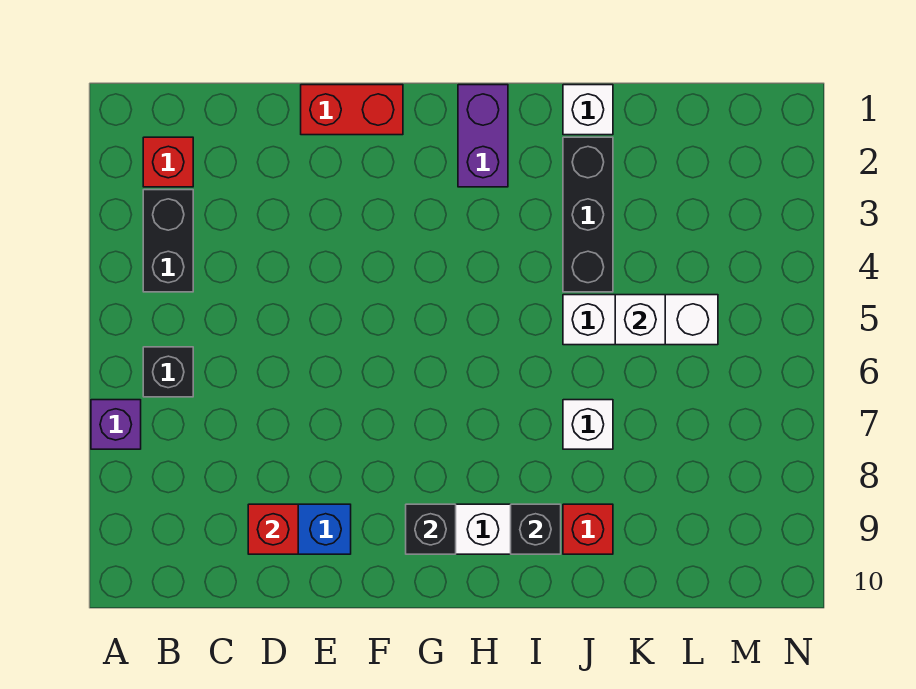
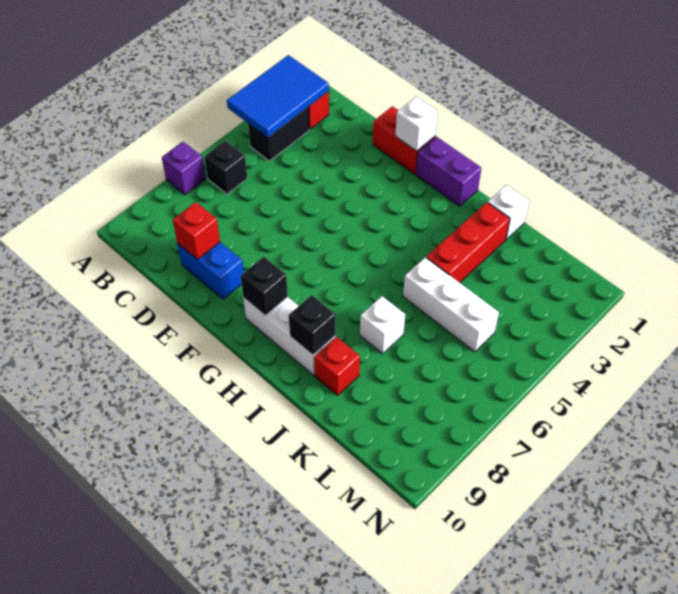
none -> blue 2x3 tile [227,55,329,138]
purple 1x2 brick [458,85,508,187] -> purple 1x2 brick turned to [416,137,481,206]
black 1x3 brick [563,137,613,292] -> red 1x3 brick [426,203,510,283]
white 1x1 brick [615,295,665,345] -> white 1x1 brick moved to [395,97,438,151]

